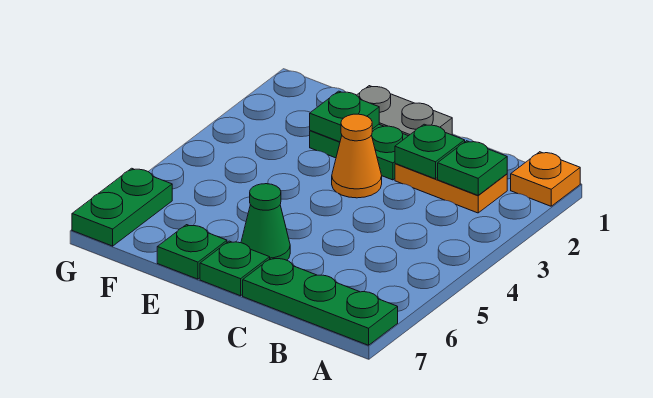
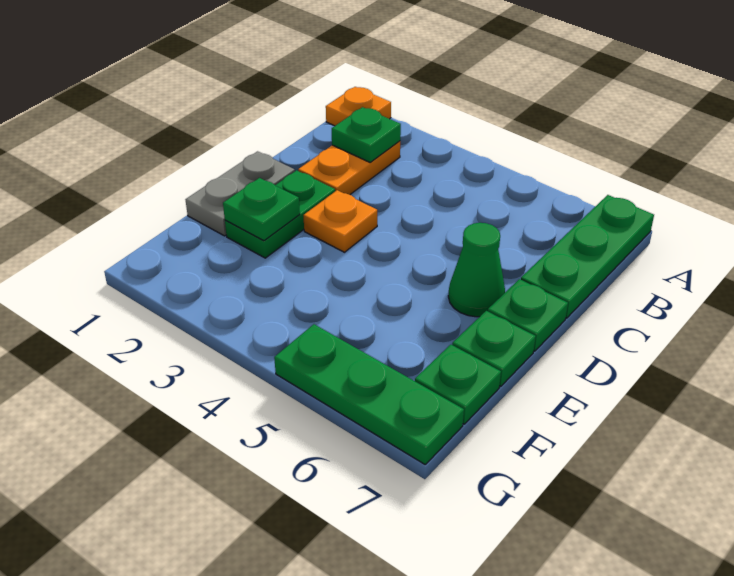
green 1x1 plate [395,124,465,179] -> green 1x1 plate moved to [415,345,501,424]
orange 1x1 cone [332,114,382,198] -> orange 1x1 plate [303,190,377,252]
green 1x2 plate [72,168,172,246] -> green 1x3 plate [274,324,464,464]

